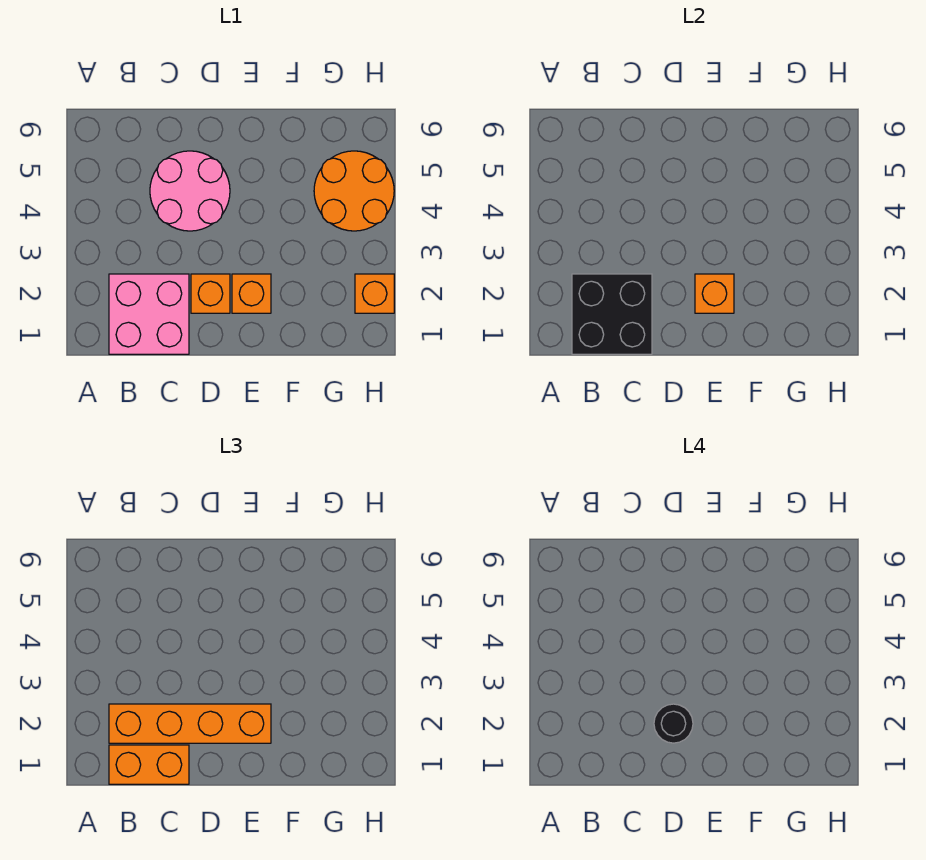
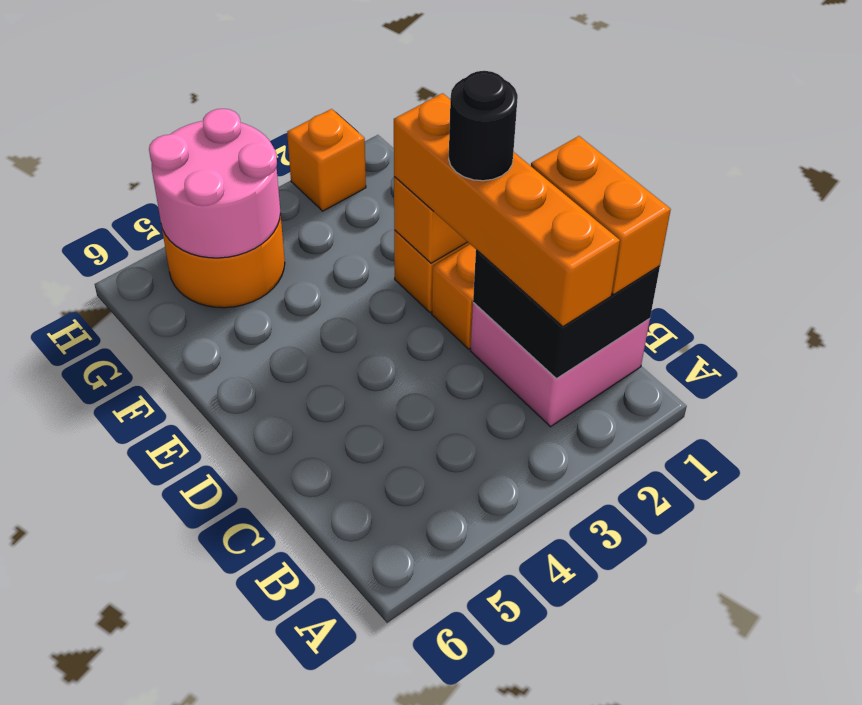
pink 2x2 round brick [150,151,230,231] -> pink 2x2 round brick moved to [149,109,281,258]

